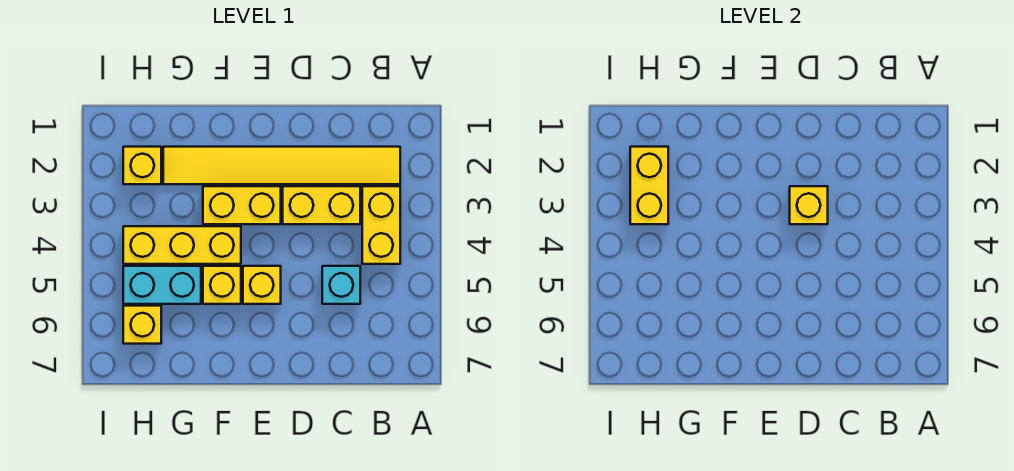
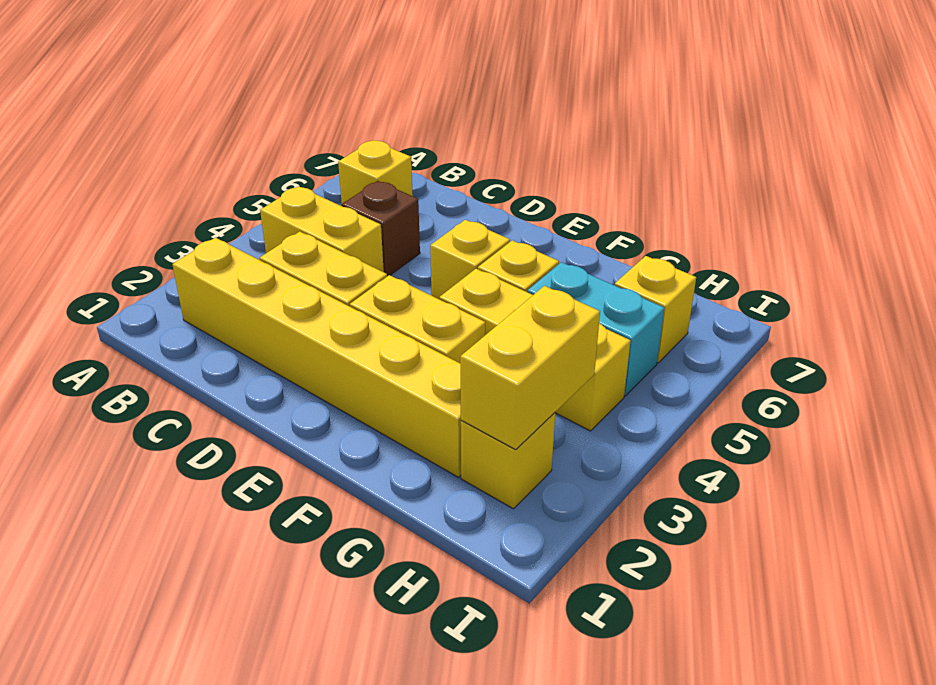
yellow 1x6 tile [163,147,400,184] -> yellow 1x6 brick [172,238,461,477]
yellow 1x2 brick [362,186,400,264] -> yellow 1x2 brick turned to [260,186,384,272]
cyan 1x1 brick [322,266,360,304] -> brown 1x1 brick [342,181,420,276]
yellow 1x1 brick [790,186,828,224] -> yellow 1x1 brick moved to [338,140,413,204]

